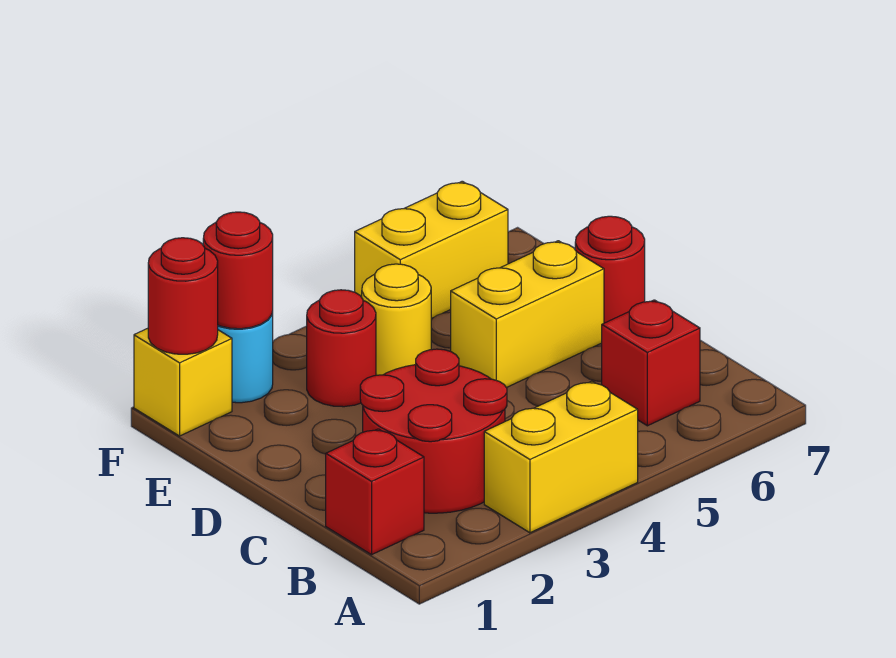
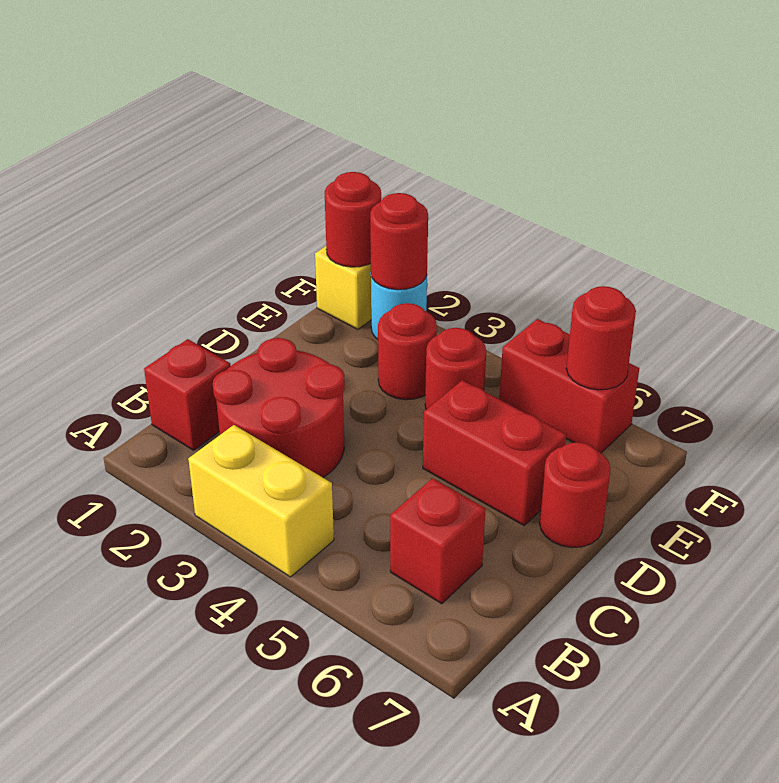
yellow 1x2 brick [451,241,604,388] -> red 1x2 brick [423,380,566,525]
yellow 1x1 round brick [362,264,431,375] -> red 1x1 round brick [425,328,486,409]
yellow 1x2 brick [355,181,508,319] -> red 1x2 brick [499,319,639,453]
none -> red 1x1 round brick [566,286,636,390]

